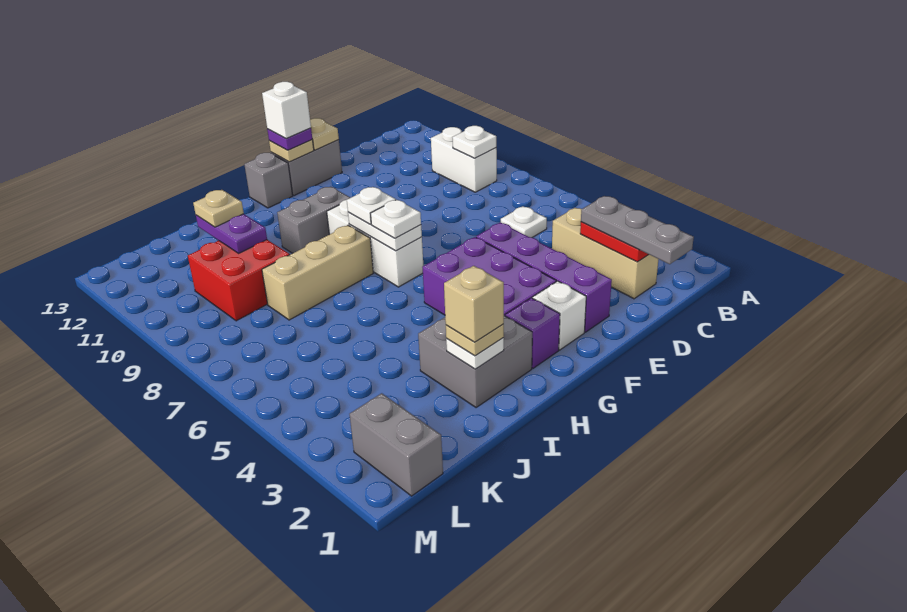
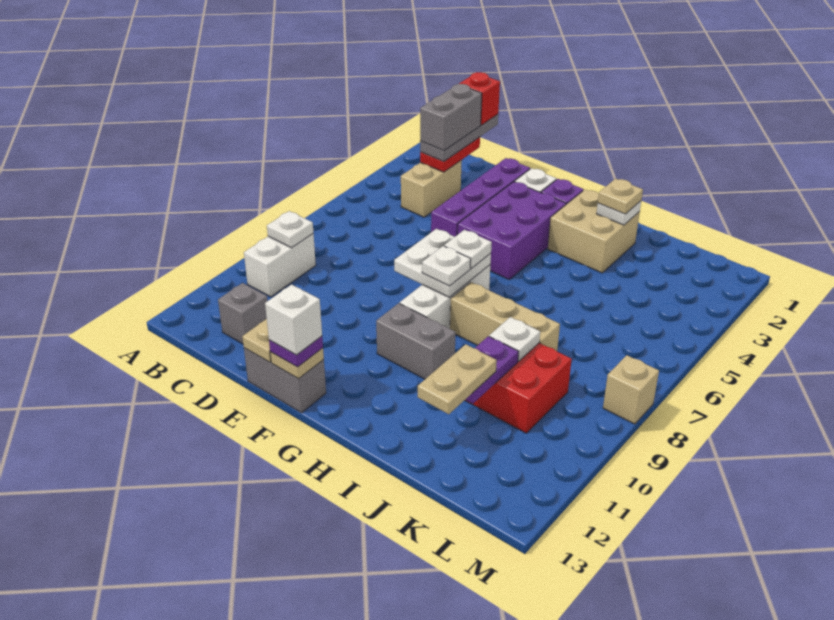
none -> red 1x1 brick [459,72,500,125]
tan 1x3 brick [552,208,658,299] -> tan 1x2 brick [401,160,462,217]
white 1x1 plate [501,206,547,238] -> white 1x1 plate moved to [489,317,540,361]
white 1x2 plate [348,212,422,251] -> white 2x2 plate [394,229,491,297]
grey 1x1 brick [244,153,293,208] -> grey 1x1 brick moved to [218,283,268,344]
grey 2x2 brick [418,316,532,407] -> tan 2x2 brick [548,190,640,273]
tan 1x1 brick [444,266,504,342] -> tan 1x1 brick moved to [603,355,659,424]
tan 1x1 plate [193,190,244,227] -> tan 1x2 plate [418,344,497,414]
grey 1x2 brick [350,393,443,496] -> grey 1x2 brick moved to [420,84,482,150]

